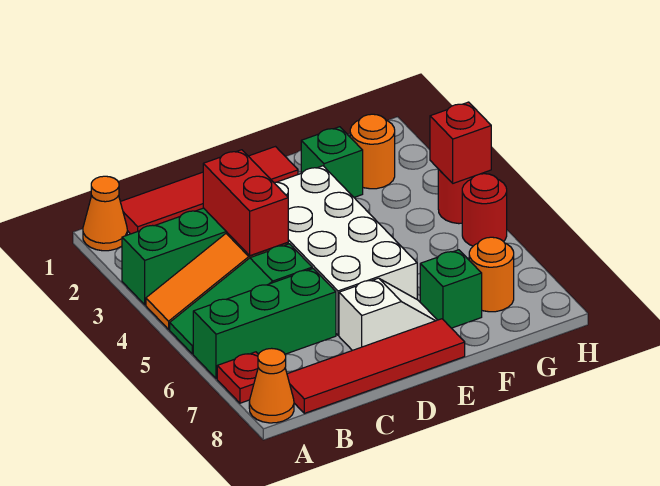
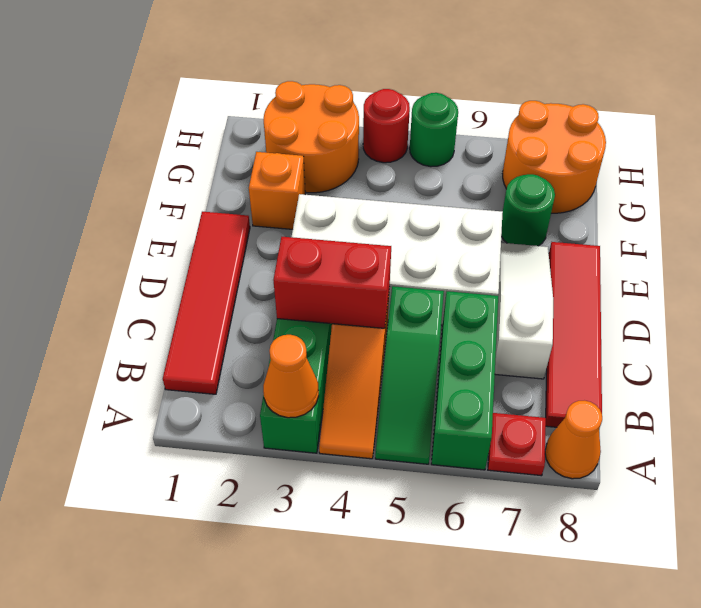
orange 1x1 cone [83,176,127,251] -> orange 1x1 cone moved to [263,335,319,418]
white 1x2 slope [339,278,437,350] -> white 1x3 slope [495,243,553,379]
green 1x1 brick [301,127,363,197] -> orange 1x1 brick [249,152,305,229]
green 1x1 brick [420,250,482,328] -> green 1x1 round brick [501,174,555,246]
orange 1x1 round brick [350,114,395,189] -> orange 2x2 round brick [264,81,359,193]
orange 1x1 round brick [469,237,514,312] -> orange 2x2 round brick [503,101,606,213]
red 1x1 brick [430,102,491,183] -> none
red 1x1 round brick [462,174,507,246] -> green 1x1 round brick [410,93,458,167]

